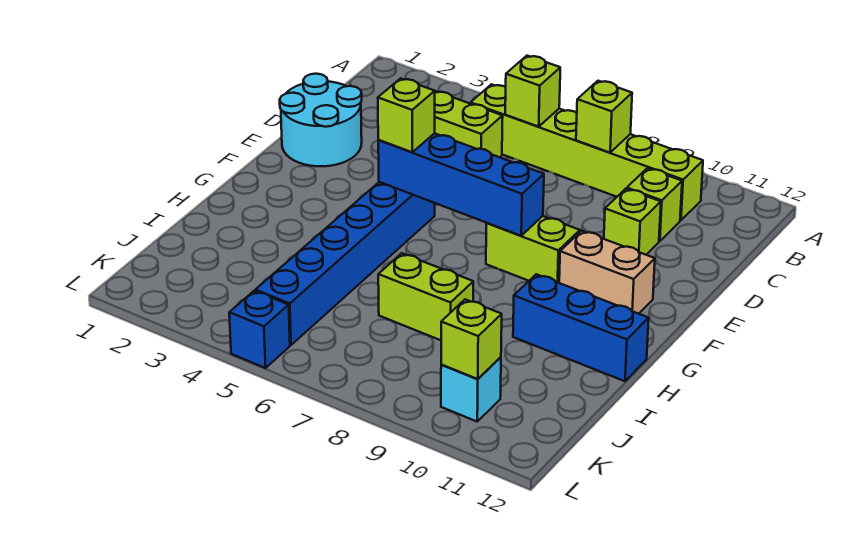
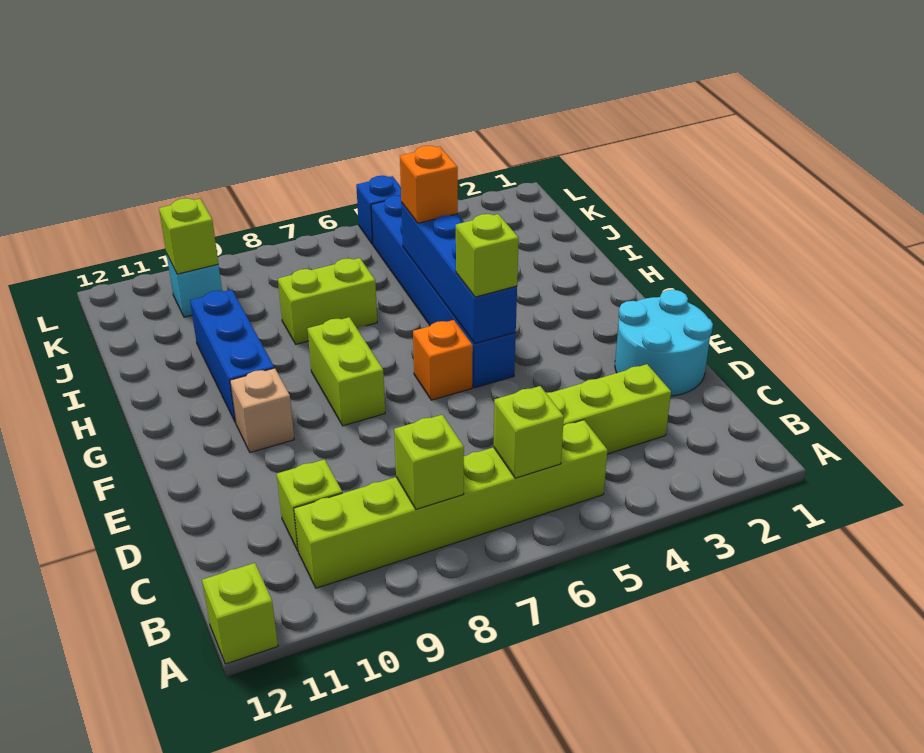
lime 1x1 brick [604,189,661,255] -> lime 1x1 brick moved to [202,563,278,664]
blue 1x4 brick [378,133,544,236] -> blue 1x4 brick turned to [401,203,517,344]
none -> orange 1x1 brick [413,320,473,400]
lime 1x2 brick [486,216,580,283] -> lime 1x2 brick turned to [307,317,385,426]
tan 1x2 brick [559,231,655,314] -> tan 1x1 brick [230,368,294,452]
blue 1x3 brick [513,274,649,381] -> blue 1x3 brick turned to [190,290,274,423]
none -> orange 1x1 brick [400,146,458,223]

